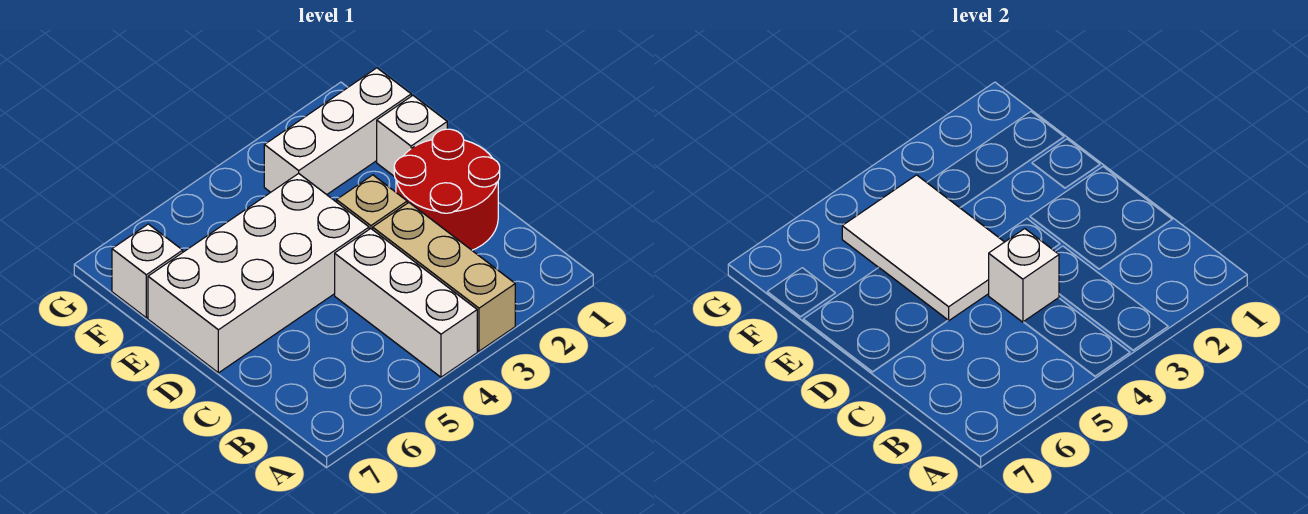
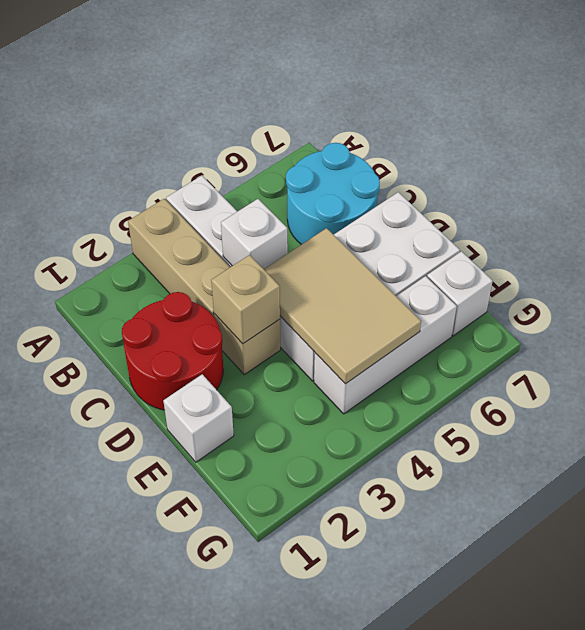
none -> cyan 2x2 round brick [286,143,380,244]
none -> tan 1x1 brick [211,255,280,344]
white 2x3 tile [842,175,1004,321] -> tan 2x3 tile [264,228,421,384]
white 1x3 brick [264,68,411,195] -> white 1x3 brick moved to [314,276,457,414]

